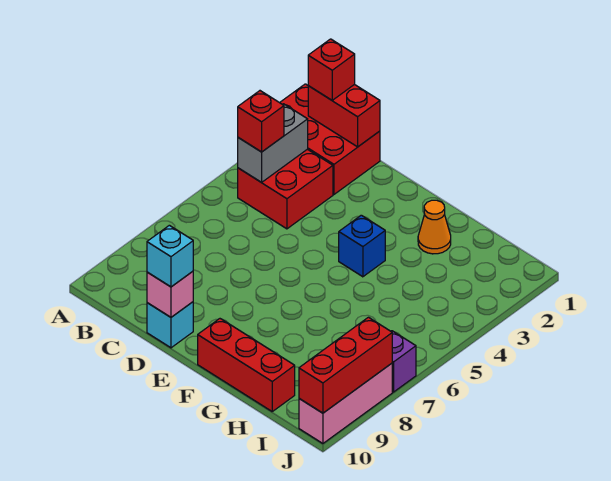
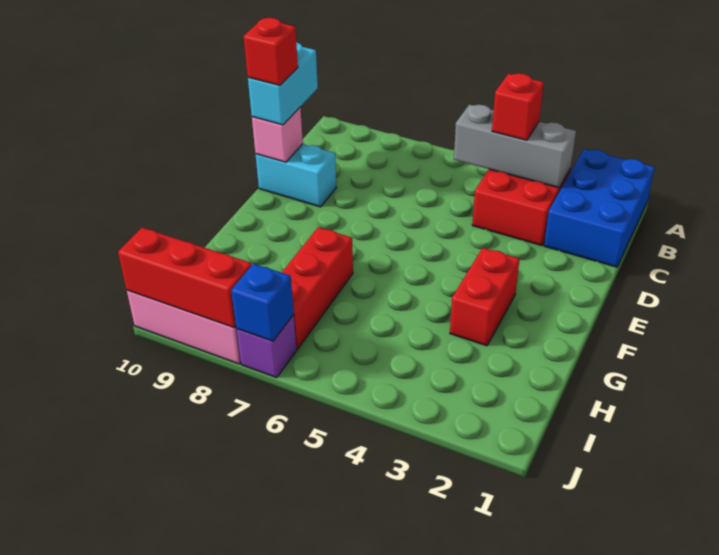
red 2x3 brick [280,84,380,194] -> blue 2x3 brick [544,149,655,267]
red 1x2 brick [308,84,380,147] -> red 1x2 brick moved to [450,248,519,346]
red 1x1 brick [308,39,355,100] -> red 1x1 brick moved to [244,18,298,85]
grey 1x2 brick [238,104,308,182] -> grey 1x3 brick [454,105,576,188]
cyan 1x1 brick [147,302,193,348] -> cyan 1x2 brick [256,144,336,207]
cyan 1x1 brick [147,225,193,287] -> cyan 1x2 brick [248,42,318,125]
blue 1x1 brick [339,215,385,277] -> blue 1x1 brick moved to [231,264,294,341]
red 1x3 brick [198,319,295,411] -> red 1x3 brick moved to [282,227,353,349]
orange 1x1 cone [418,200,451,254] -> none

